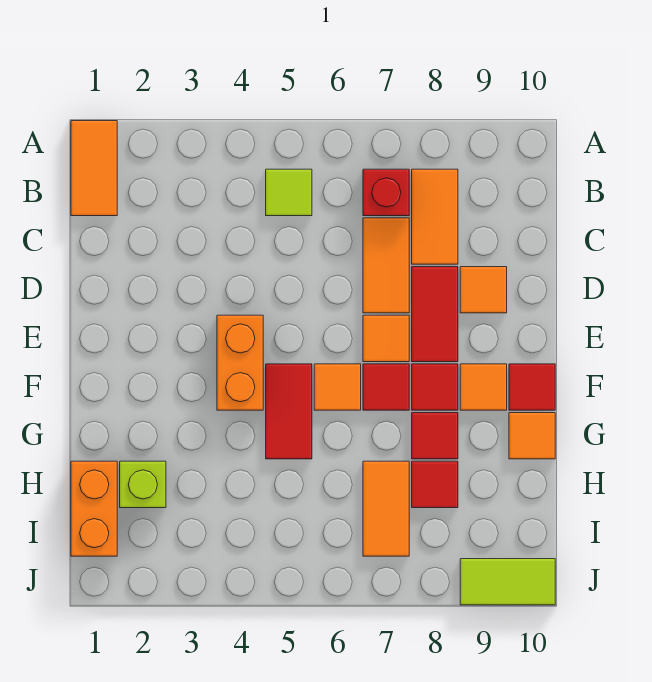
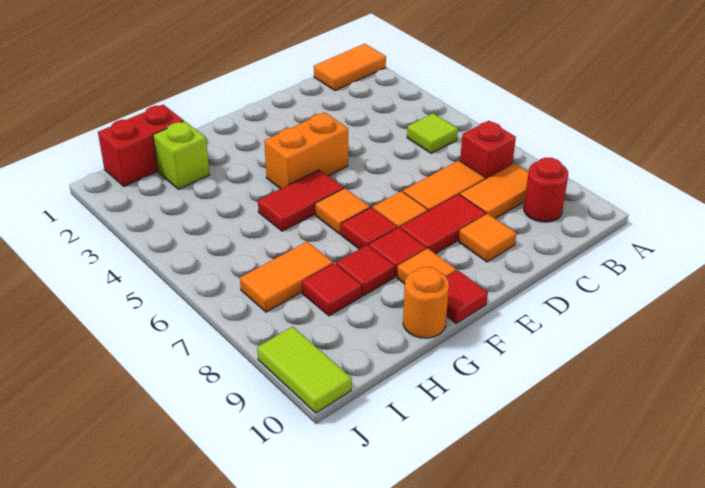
none -> red 1x1 round brick [524,158,568,222]
orange 1x1 tile [509,413,555,459] -> orange 1x1 round brick [403,267,449,338]
orange 1x2 brick [71,461,117,556] -> red 1x2 brick [98,105,184,186]

